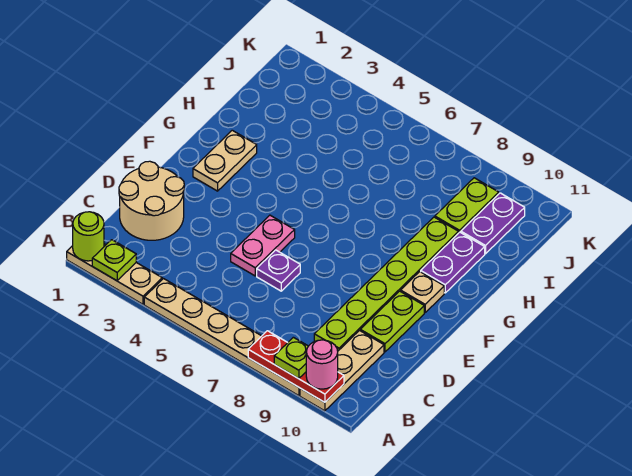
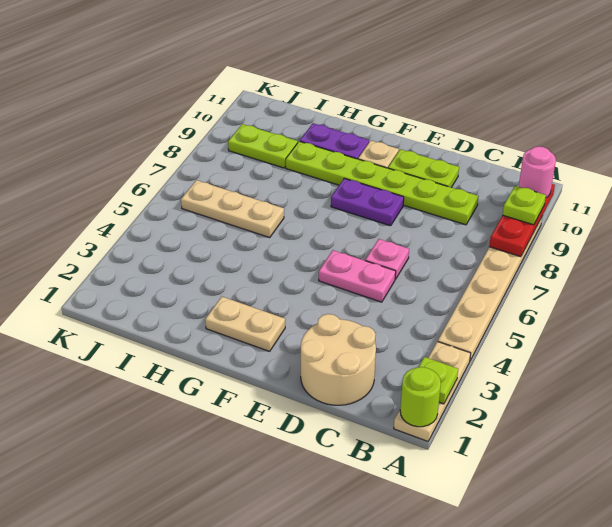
tan 1x3 plate [300,331,384,411] -> tan 1x3 plate moved to [181,180,284,238]
purple 1x1 plate [257,250,300,291] -> pink 1x1 plate [365,239,409,279]
purple 1x2 plate [461,193,525,254] -> purple 1x2 plate moved to [331,178,404,226]

